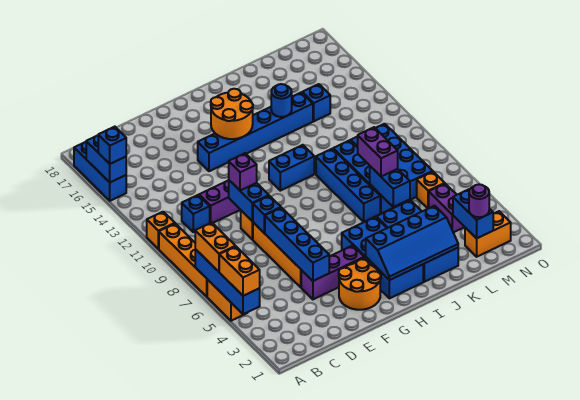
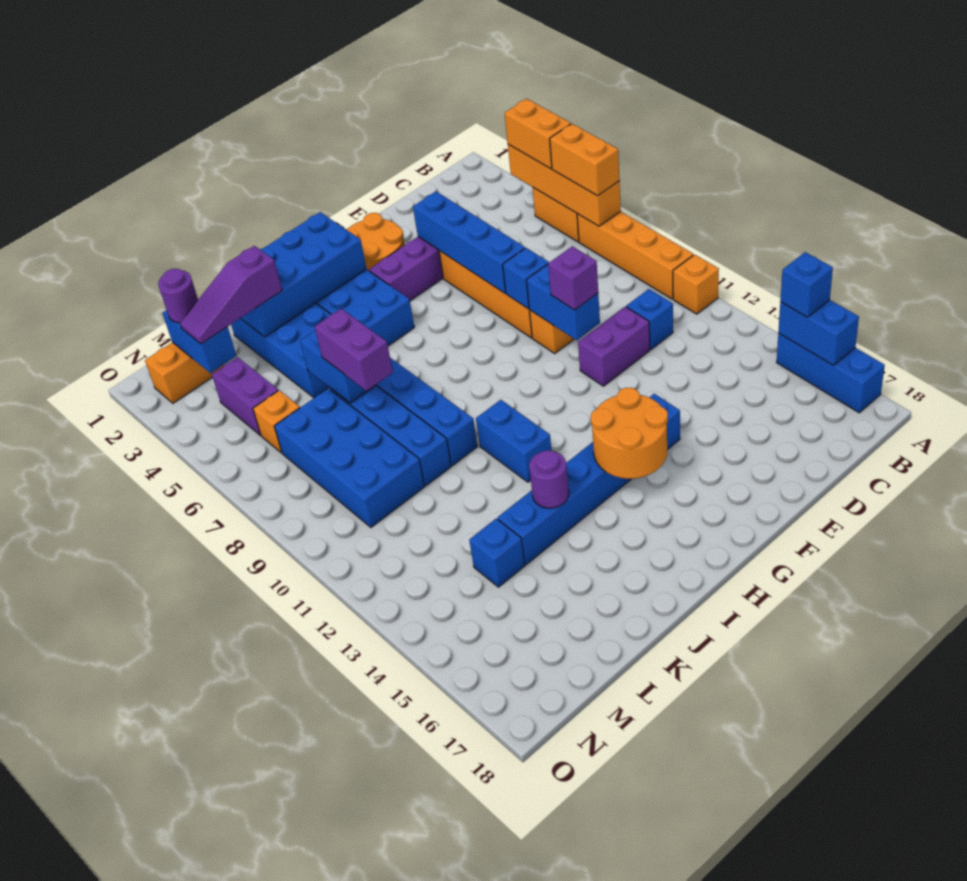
blue 1x4 brick [195,249,260,314] -> orange 1x4 brick [508,144,621,226]
blue 2x4 slope [366,206,458,280] -> blue 2x4 brick [241,212,367,337]
blue 1x2 brick [269,145,314,191] -> blue 1x2 brick turned to [476,400,552,482]
blue 1x1 round brick [271,84,292,117] -> purple 1x1 round brick [529,451,569,508]
none -> purple 1x3 slope [180,246,282,344]

